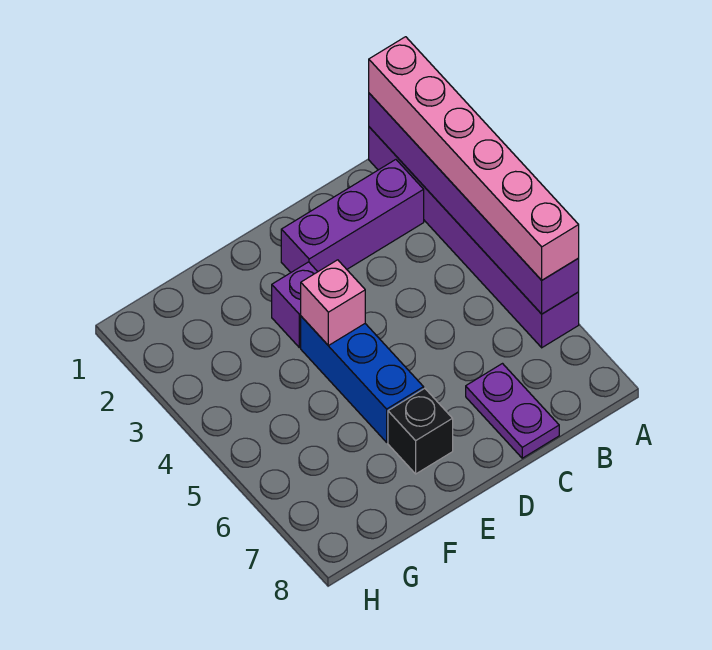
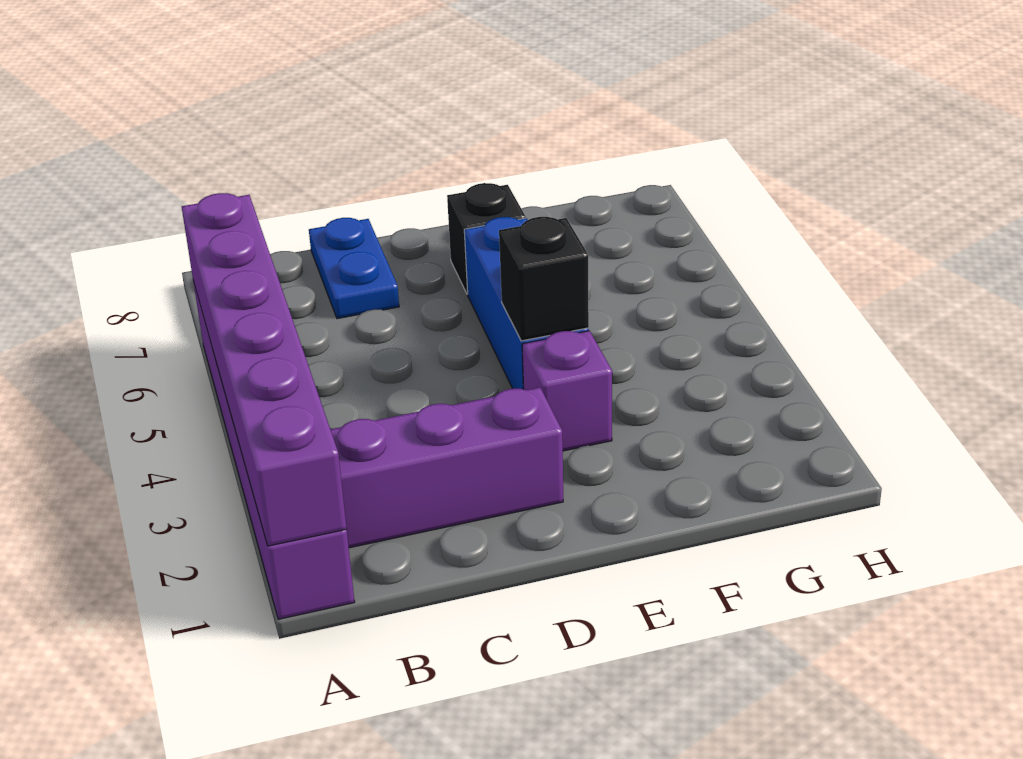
pink 1x6 brick [369,37,579,280] -> none
purple 1x2 plate [466,364,559,458] -> blue 1x2 plate [309,218,399,319]
pink 1x1 brick [301,260,365,345] -> black 1x1 brick [499,217,589,341]

